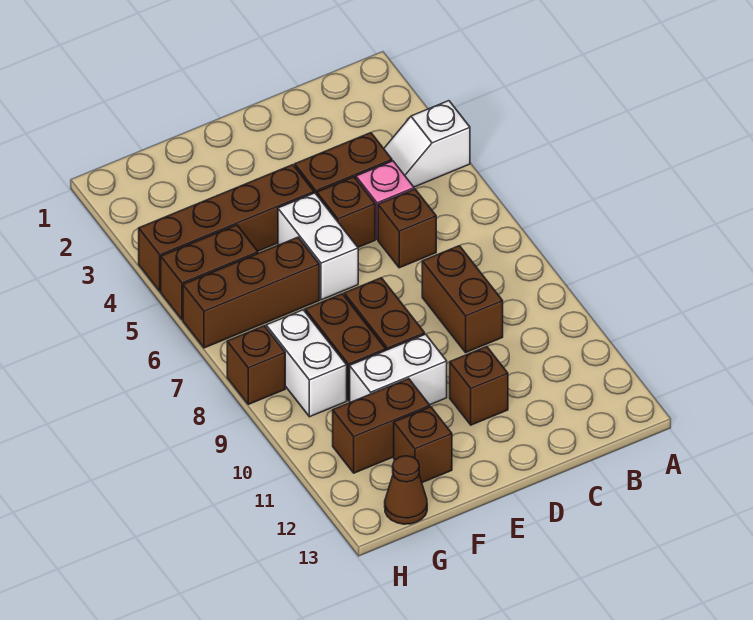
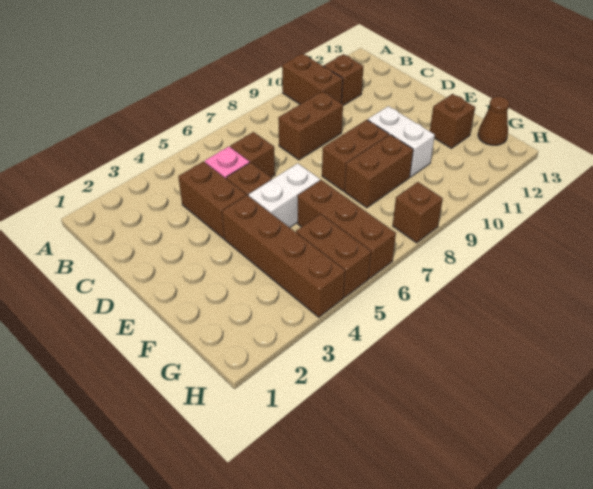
white 1x2 slope [384,101,470,187] -> none
brown 1x1 brick [450,347,508,425] -> brown 1x1 brick moved to [324,54,364,105]
brown 1x2 brick [333,379,430,473] -> brown 1x2 brick moved to [282,54,343,104]
white 1x2 brick [266,310,347,417] -> none

